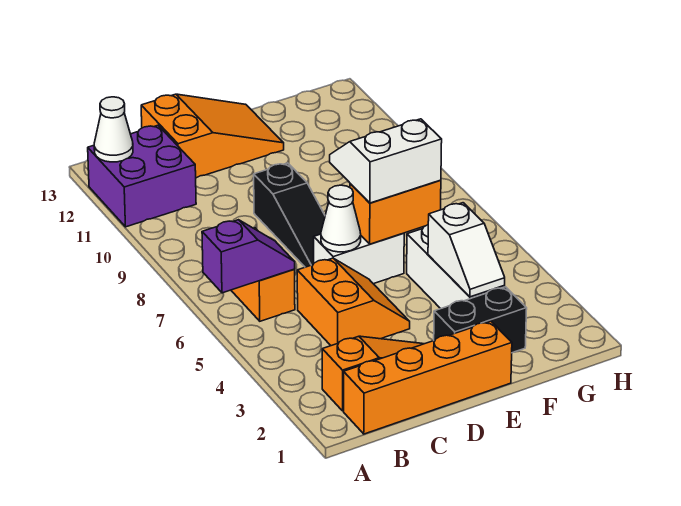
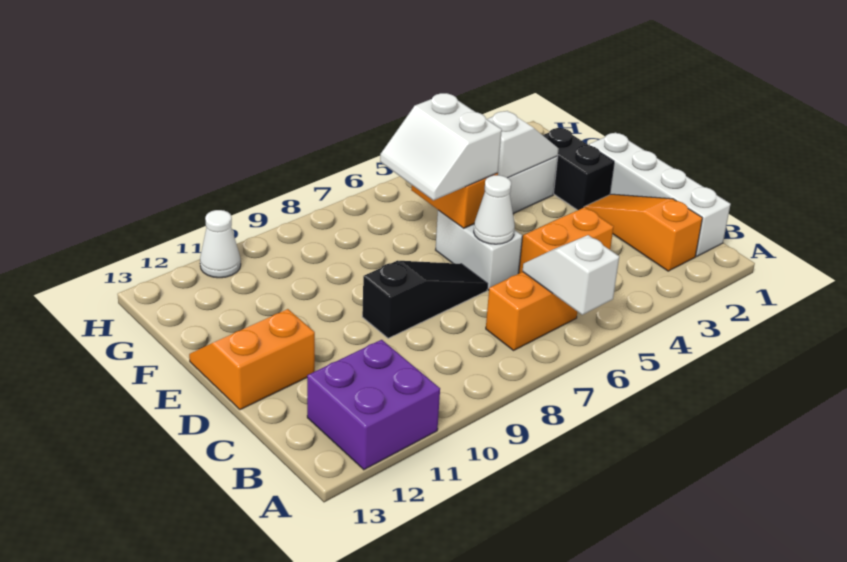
purple 1x2 slope [202,220,295,293] -> white 1x2 slope [523,235,619,315]
white 1x1 cone [94,97,133,162] -> white 1x1 cone moved to [200,210,241,278]
orange 1x4 brick [344,321,512,434] -> white 1x4 brick [589,132,731,256]
orange 2x3 slope [141,94,284,178] -> orange 2x2 slope [189,309,315,410]

